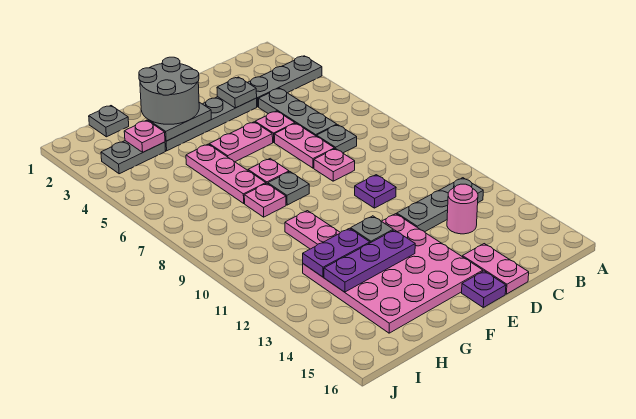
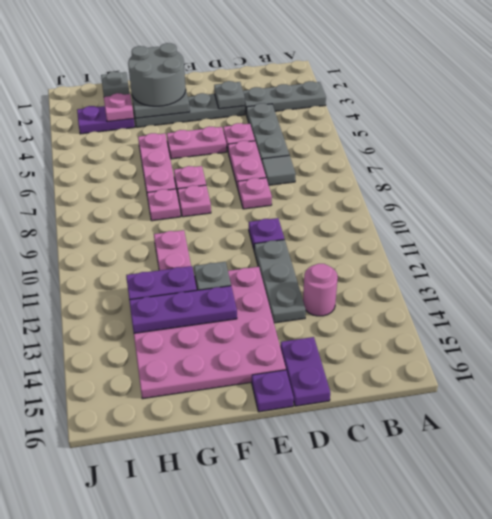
grey 1x3 plate [397,178,483,232] -> grey 1x3 plate turned to [254,240,306,323]
grey 1x1 plate [317,125,357,153] -> grey 1x1 tile [262,155,296,185]
pink 1x2 plate [462,244,529,294] -> purple 1x2 plate [280,337,330,406]
grey 1x1 plate [268,172,309,205] -> pink 1x1 plate [178,185,211,217]
grey 1x2 plate [101,141,166,174] -> purple 1x2 plate [77,106,135,134]

